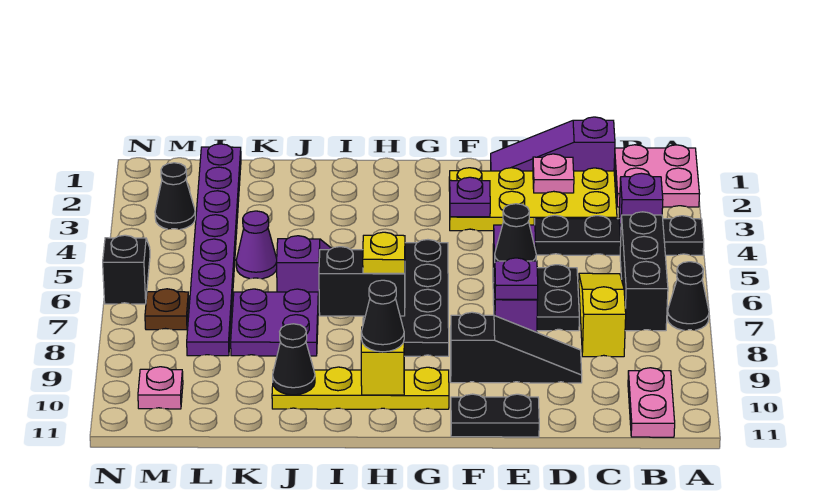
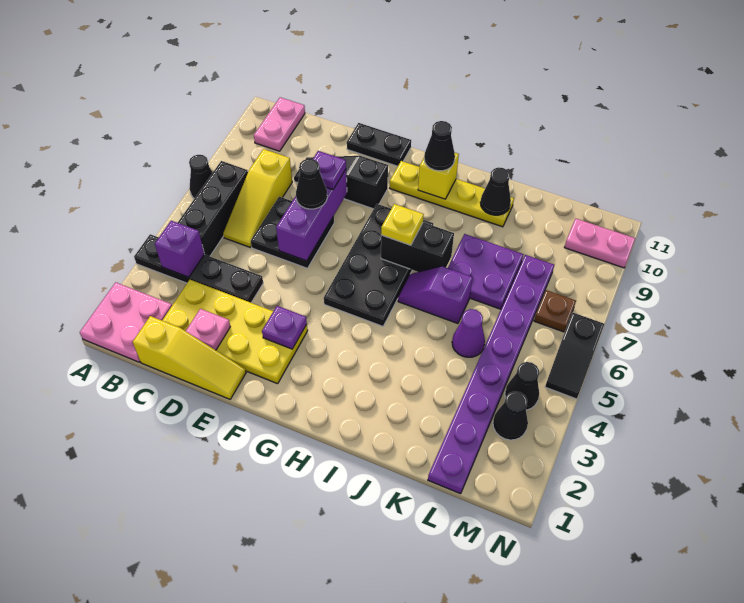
purple 1x3 slope [491,117,615,171] -> yellow 1x3 slope [133,316,246,399]
none -> black 1x1 cone [505,362,539,410]
pink 1x1 plate [138,367,183,409] -> pink 1x2 plate [564,219,635,268]

